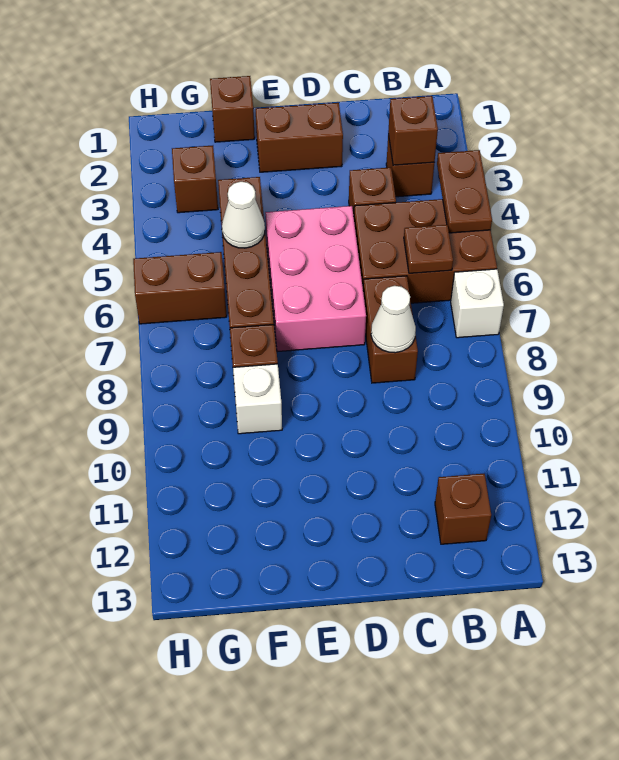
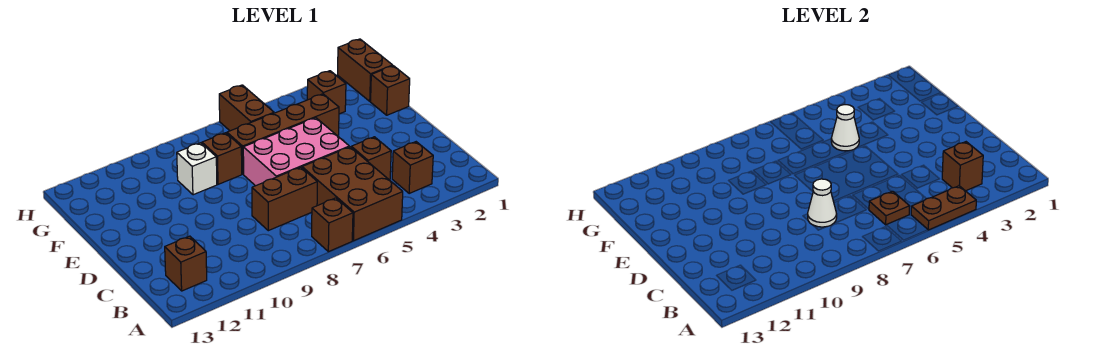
white 1x1 brick [451,269,504,338] -> brown 1x1 brick [312,198,353,252]
brown 1x2 brick [256,103,343,172] -> brown 1x2 brick moved to [338,39,393,101]

